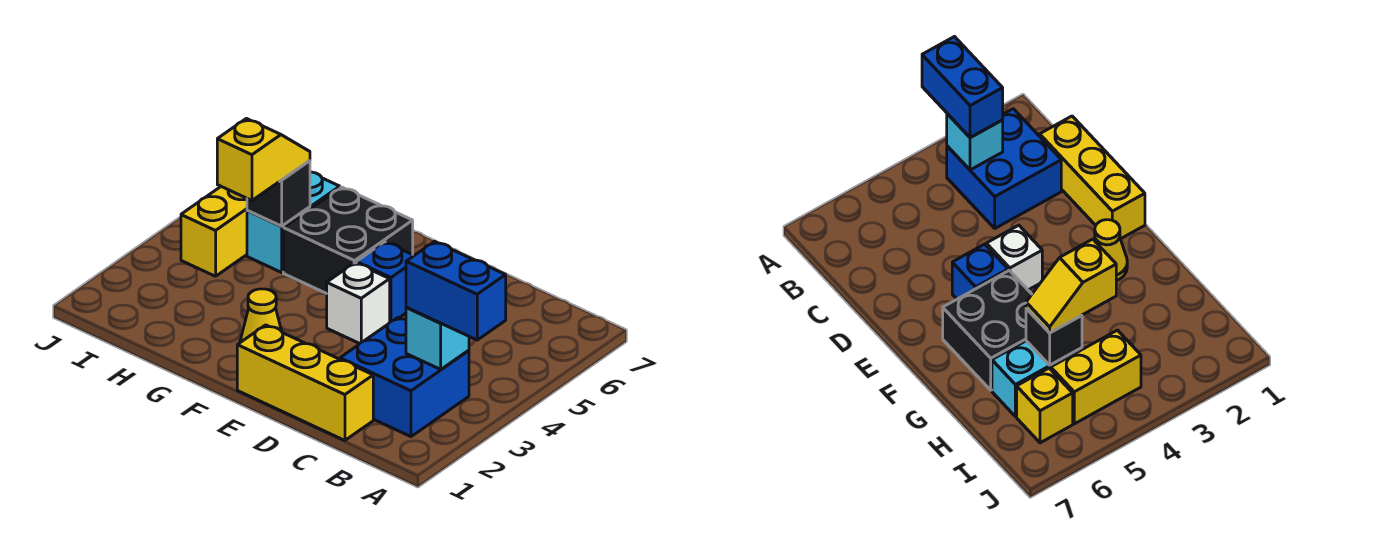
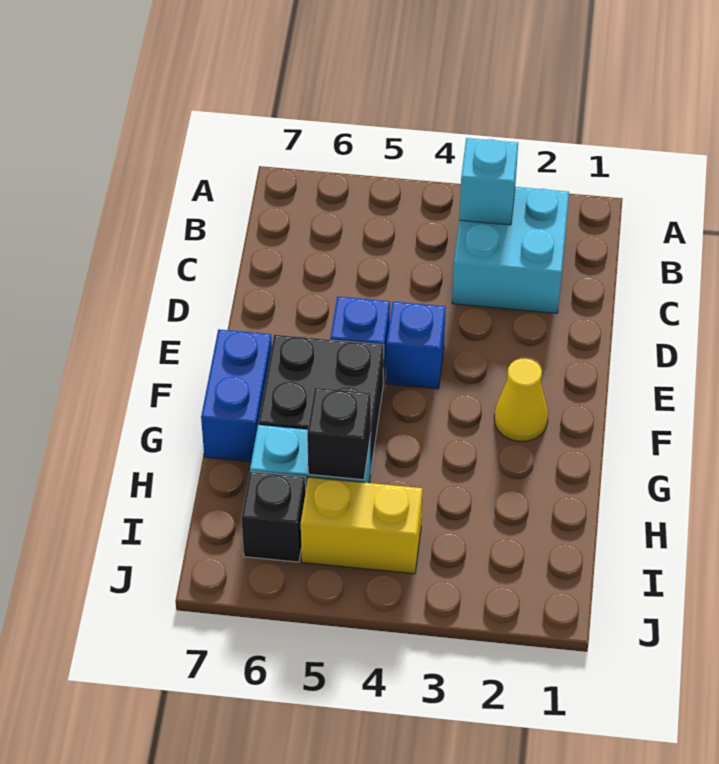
blue 1x2 brick [406,242,506,340] -> blue 1x2 brick moved to [201,329,272,462]
blue 2x2 brick [340,317,469,437] -> cyan 2x2 brick [452,187,569,313]
yellow 1x3 brick [237,325,373,440] -> none
white 1x1 brick [327,263,390,344] -> blue 1x1 brick [386,302,446,389]
yellow 1x2 slope [217,119,310,201] -> none
yellow 1x1 brick [1017,368,1073,443] -> black 1x1 brick [242,472,306,562]

